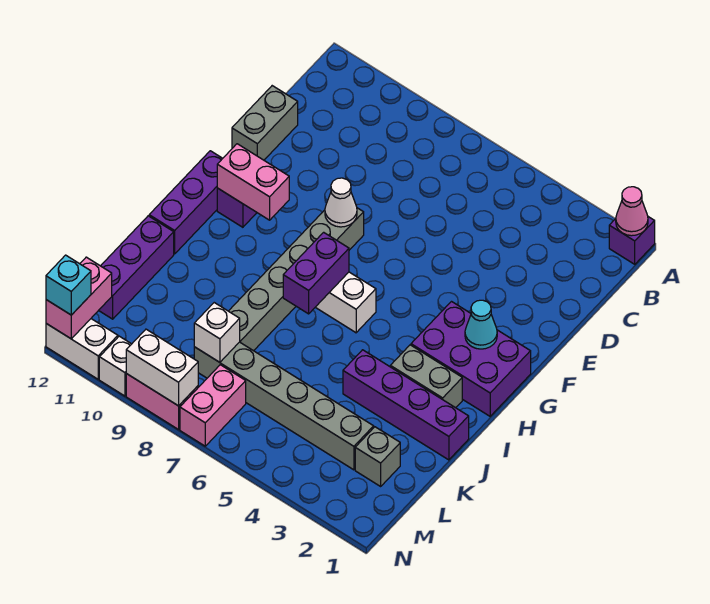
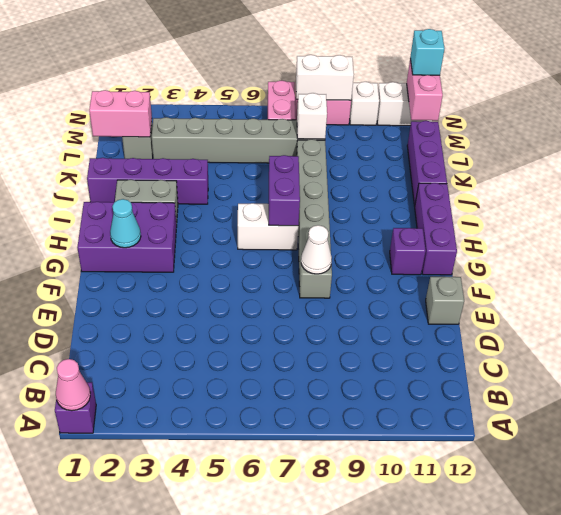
grey 1x2 brick [232,86,298,160] -> grey 1x1 brick [426,277,464,324]
pink 1x2 brick [217,144,289,220] -> pink 1x2 brick moved to [89,90,152,137]

